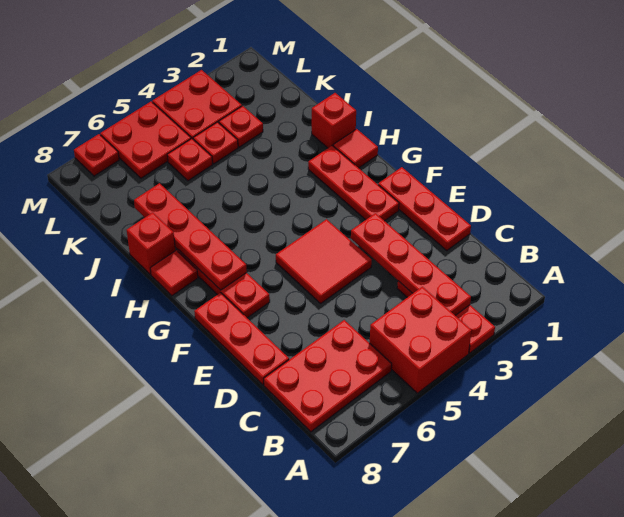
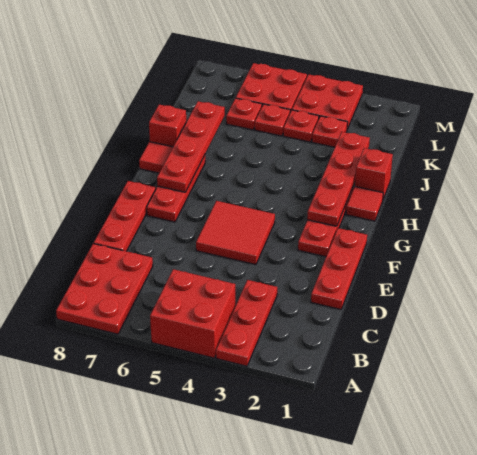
red 1x4 plate [351,213,471,316] -> red 1x4 plate moved to [307,132,370,226]
red 2x3 plate [264,320,392,432] -> red 2x3 plate turned to [56,244,153,334]
red 1x1 plate [74,134,119,176] -> red 1x1 plate moved to [226,98,262,130]

